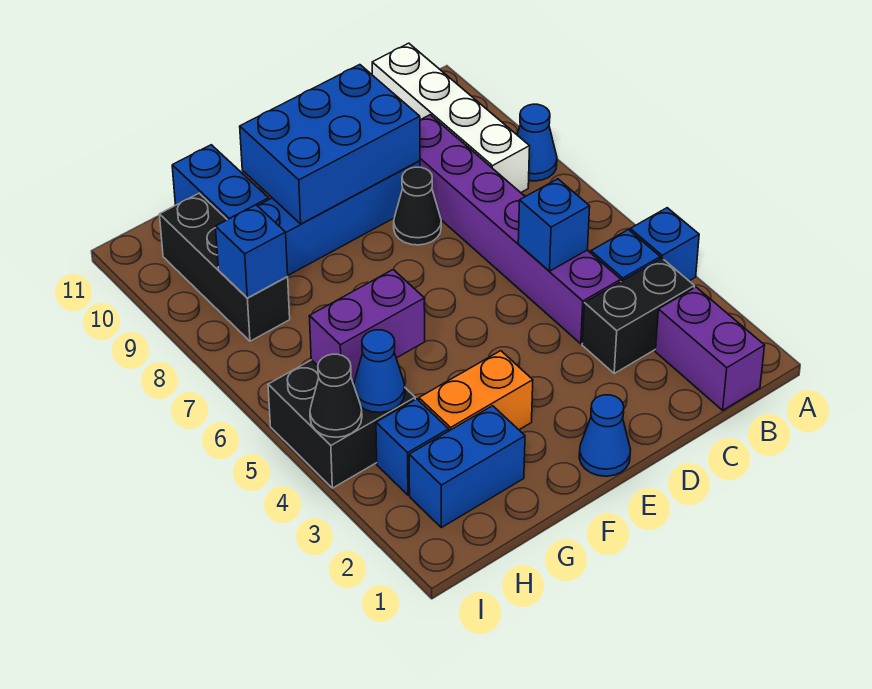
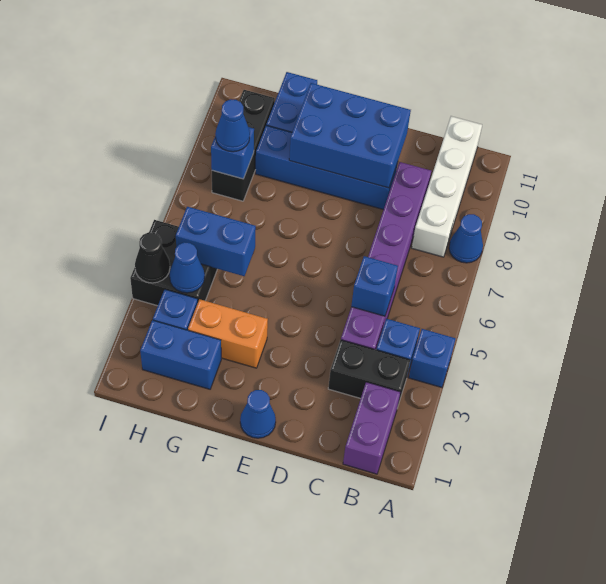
black 1x1 cone [394,167,441,245] -> none
purple 1x2 brick [309,270,425,382] -> blue 1x2 brick [176,207,256,276]
none -> blue 1x1 cone [215,99,250,152]

